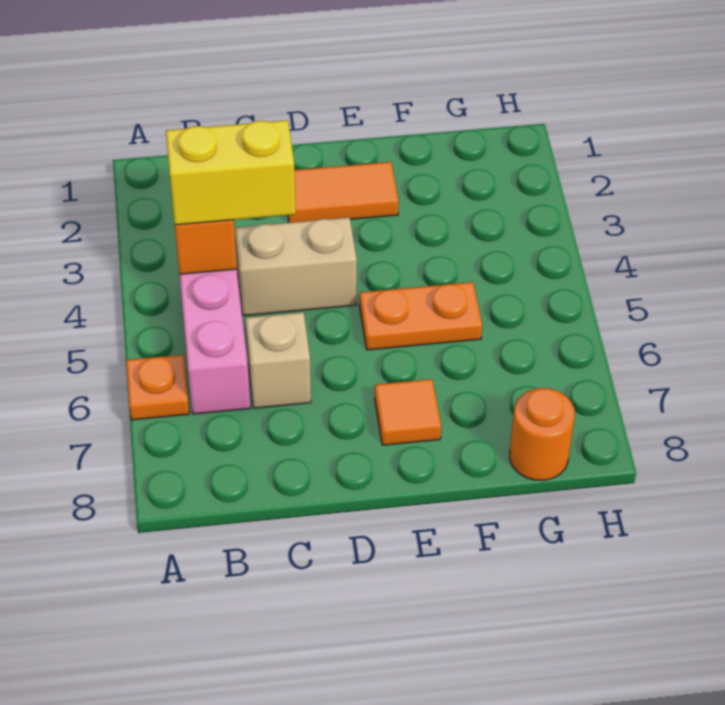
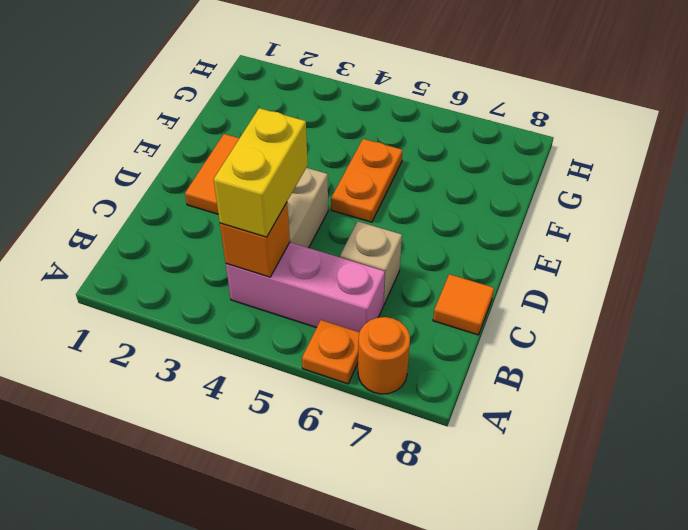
orange 1x1 tile [375,379,441,445] -> orange 1x1 tile moved to [433,274,494,335]
orange 1x1 round brick [510,388,575,480] -> orange 1x1 round brick moved to [358,317,410,394]

